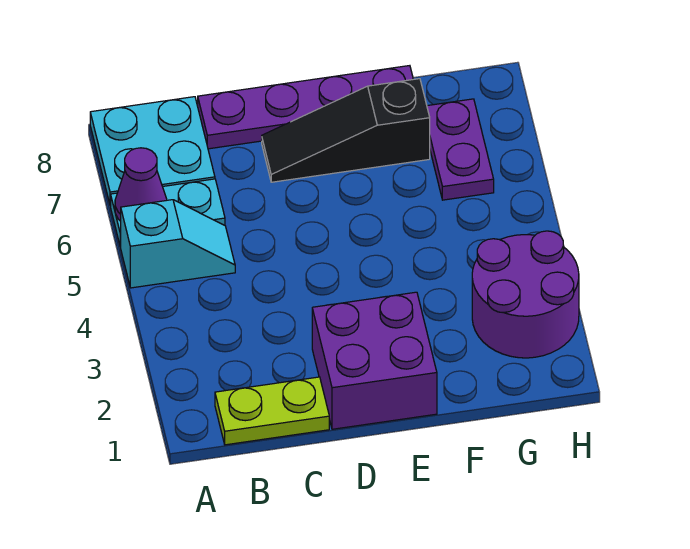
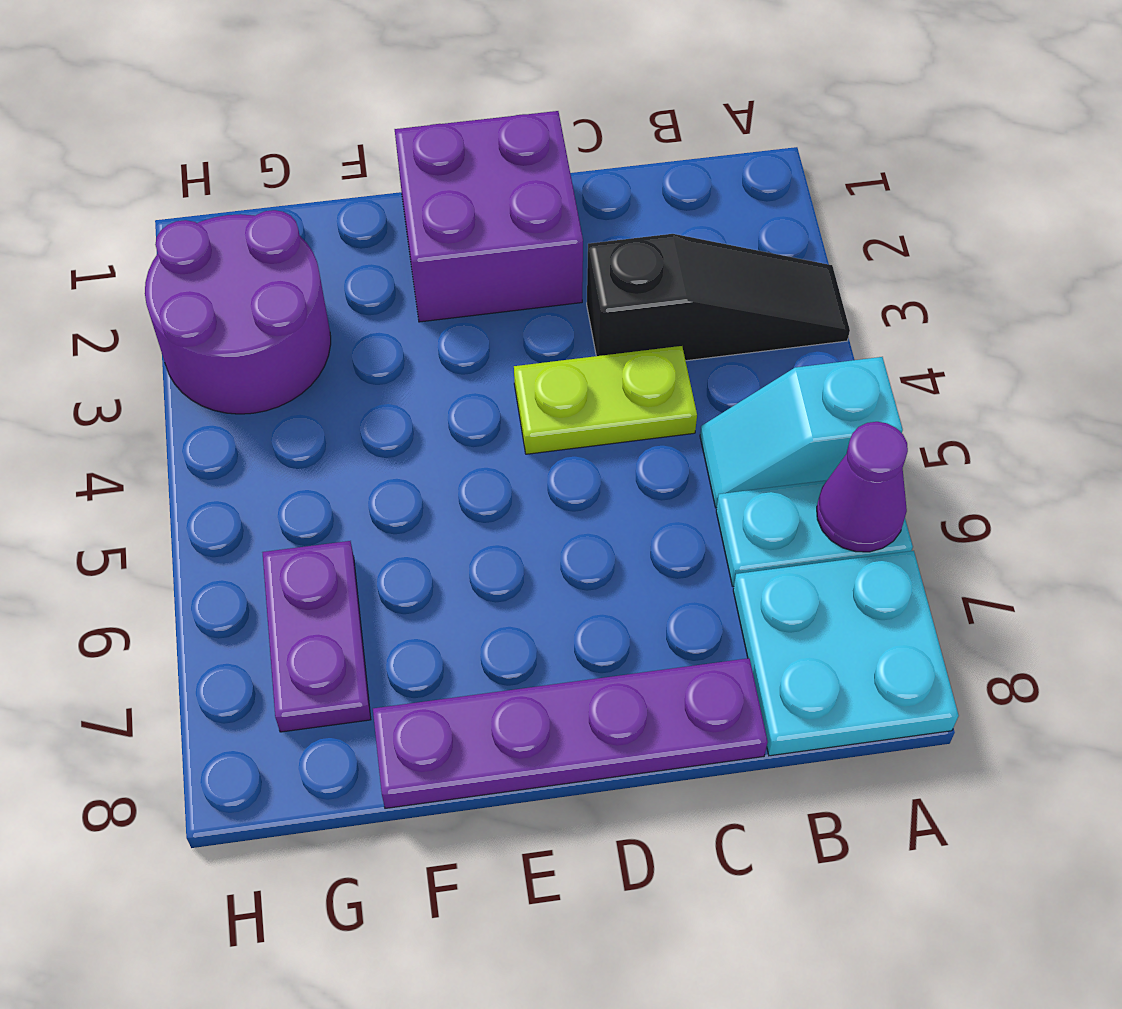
lime 1x2 plate [215,377,329,445] -> lime 1x2 plate moved to [514,346,697,454]
black 1x3 slope [262,79,430,182] -> black 1x3 slope moved to [587,234,850,361]

